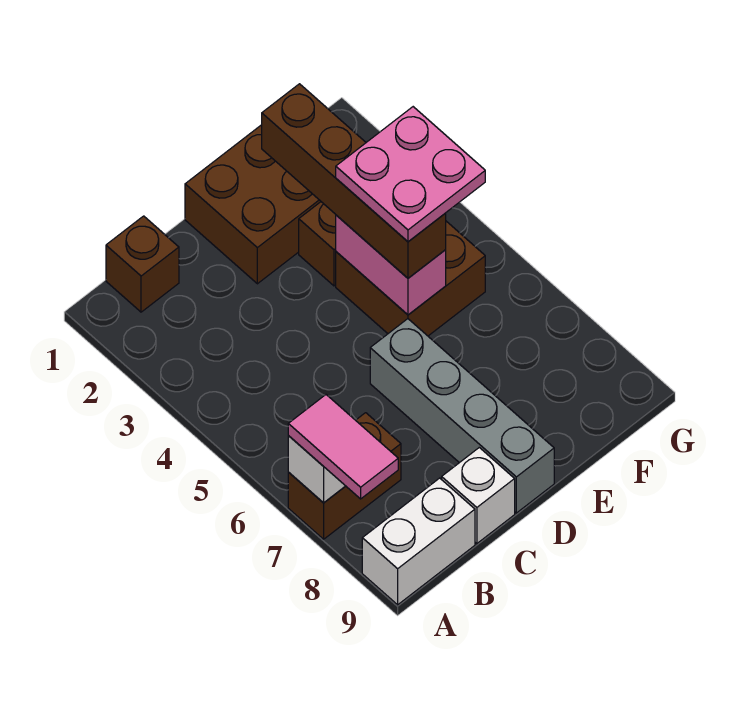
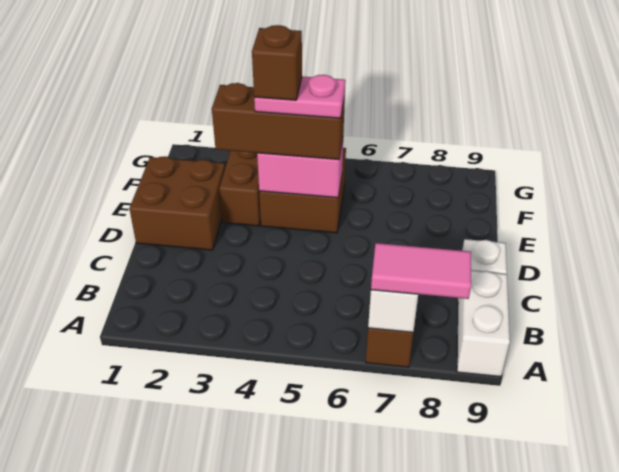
brown 1x1 brick [106,216,179,312] -> brown 1x1 brick moved to [252,25,302,100]
grey 1x4 brick [370,319,554,513] -> none
brown 1x4 brick [262,84,446,278] -> brown 1x3 brick [212,83,345,159]
pink 2x2 plate [336,107,485,242] -> pink 1x2 plate [254,75,345,118]

